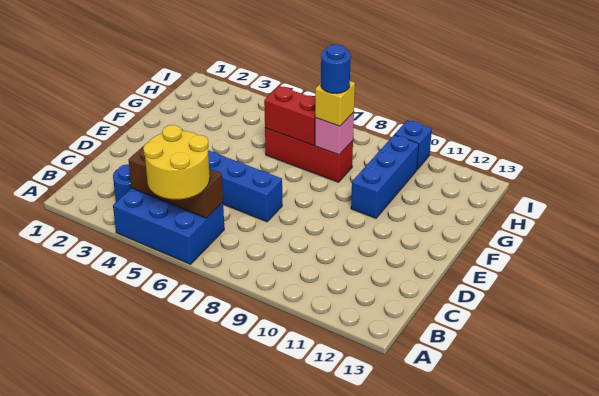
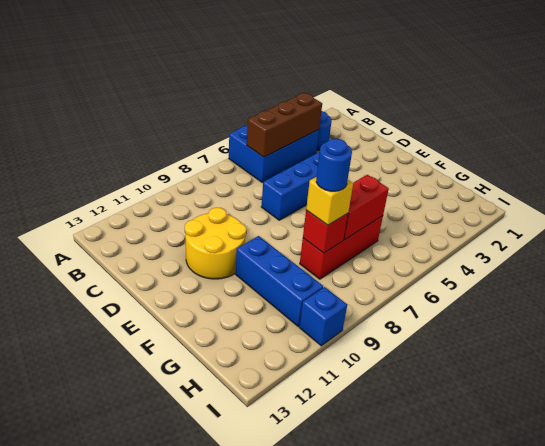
yellow 2x2 round brick [143,125,210,199] -> yellow 2x2 round brick moved to [185,208,246,279]
pink 1x1 brick [315,112,354,155] -> red 1x1 brick [303,210,348,253]

